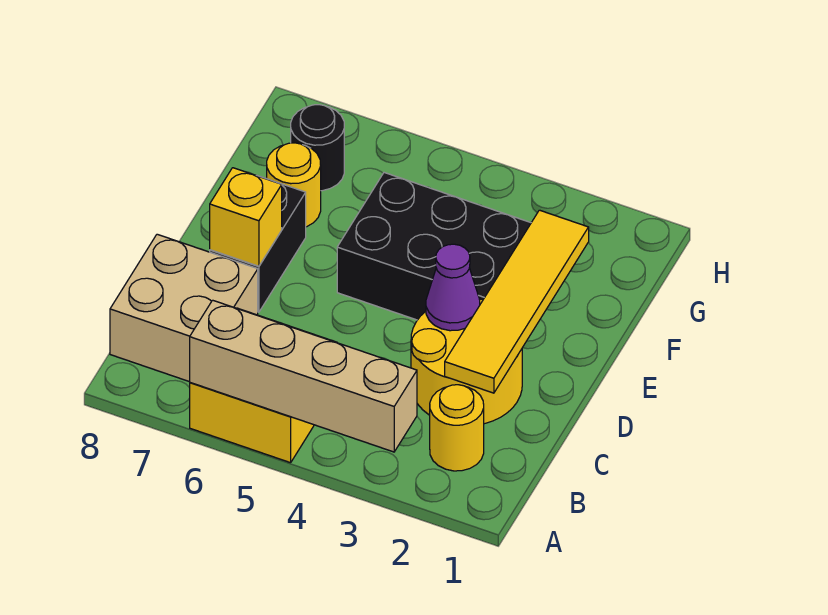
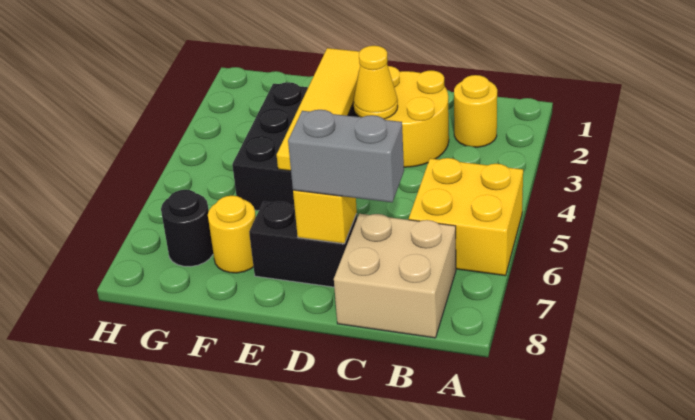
tan 1x4 brick [190,300,417,452] -> none
yellow 1x4 tile [445,210,589,393] -> yellow 1x4 tile turned to [277,48,360,171]
none -> grey 1x2 brick [288,110,404,202]
purple 1x1 cone [426,244,480,331] -> yellow 1x1 cone [354,46,398,119]

